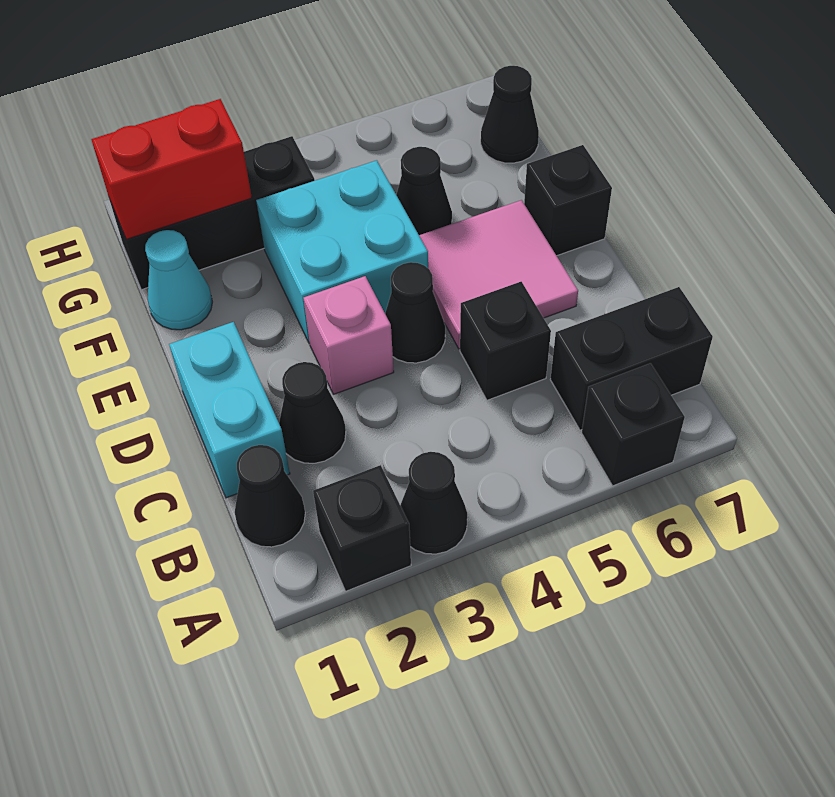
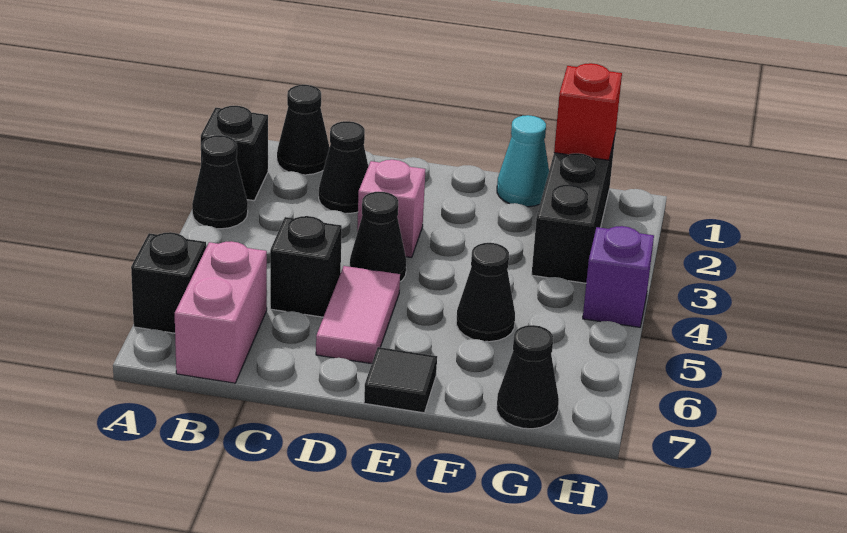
black 1x2 brick [550,287,713,430] -> pink 1x2 brick [175,241,267,383]
cyan 1x2 brick [169,322,290,498] -> none
pink 2x2 tile [419,200,578,349] -> pink 1x2 tile [316,266,400,364]
cyan 2x2 brick [256,160,428,343] -> none
black 1x1 brick [524,145,612,256] -> black 1x1 tile [364,347,437,413]
red 1x2 brick [91,99,252,239] -> red 1x1 brick [554,63,622,160]
none -> purple 1x1 brick [583,226,654,327]

